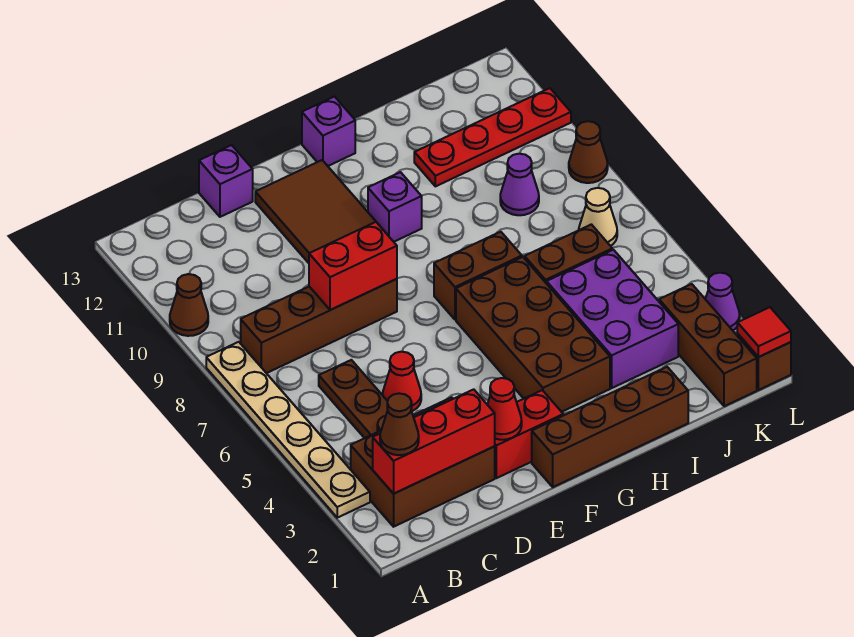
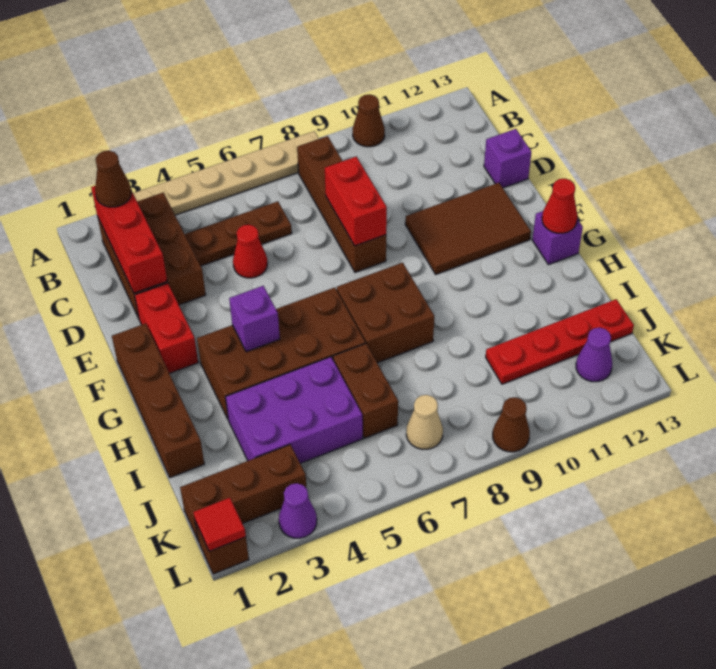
red 1x1 cone [487,378,522,440] -> red 1x1 cone moved to [542,178,577,233]
brown 1x2 brick [434,232,522,320] -> brown 2x2 brick [337,263,434,363]
purple 1x1 brick [368,172,422,242] -> purple 1x1 brick moved to [229,286,280,352]
red 1x4 plate [414,88,571,186] -> red 1x4 plate turned to [486,299,634,384]
purple 1x1 cone [500,154,539,215] -> purple 1x1 cone moved to [576,328,612,382]

